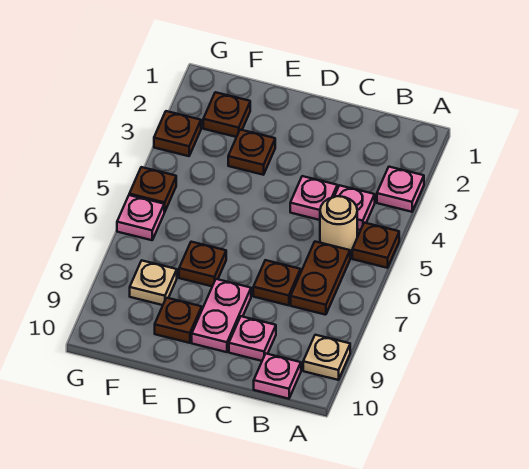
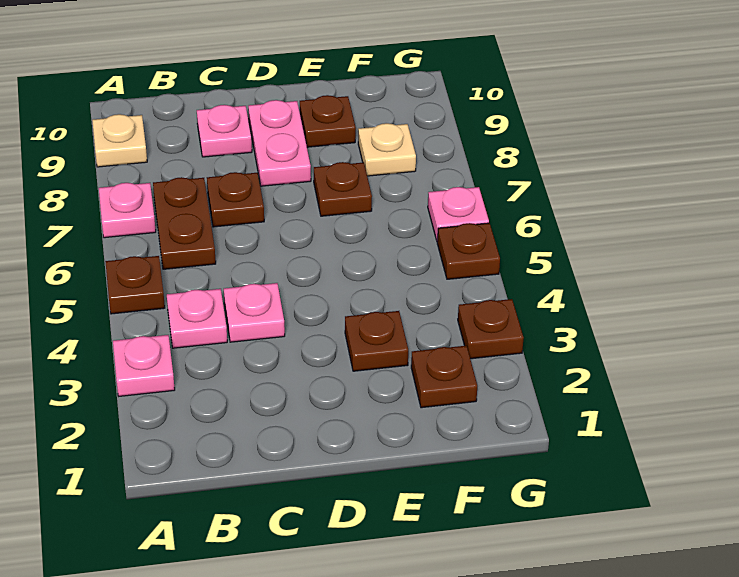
tan 1x1 round brick [320,196,357,252] -> none
pink 1x1 plate [254,354,301,399] -> pink 1x1 plate moved to [99,183,156,238]

